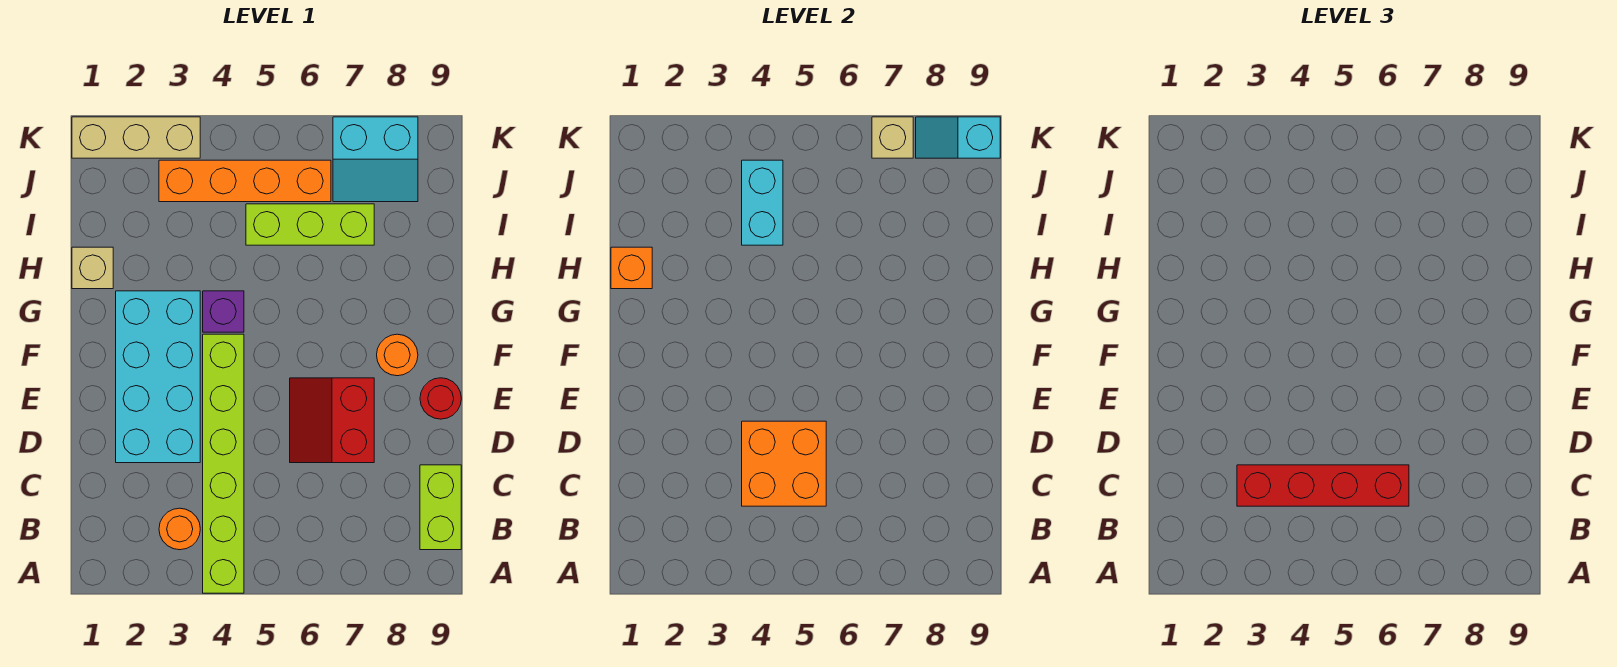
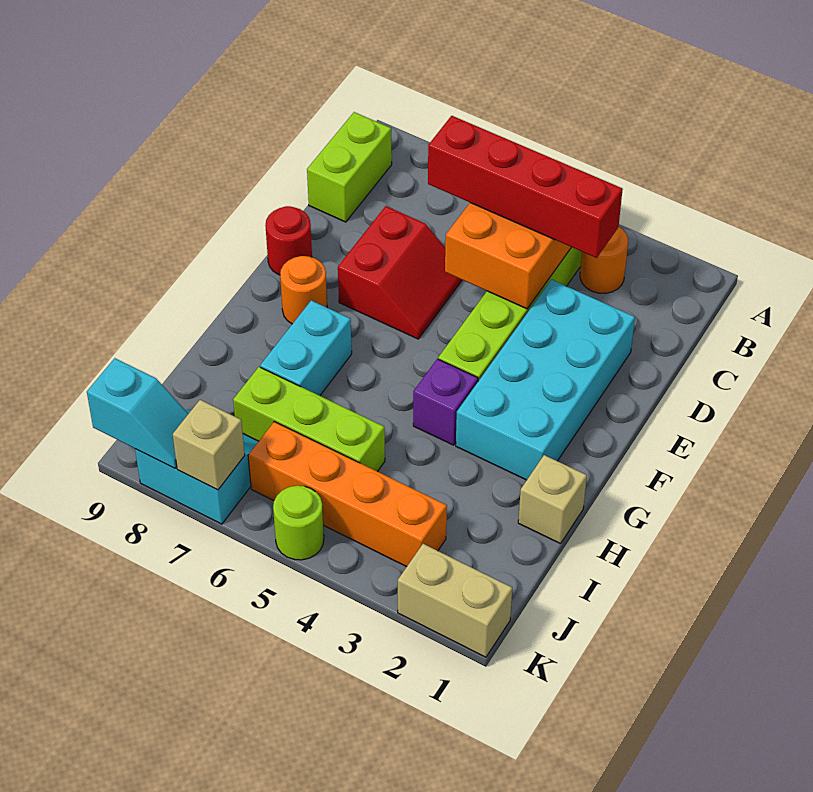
orange 1x1 brick [611,247,652,289] -> none
cyan 1x2 brick [742,160,783,245] -> cyan 1x2 brick moved to [260,301,352,396]
tan 1x3 brick [72,117,200,158] -> tan 1x2 brick [398,544,512,657]
none -> lime 1x1 round brick [273,486,324,560]

